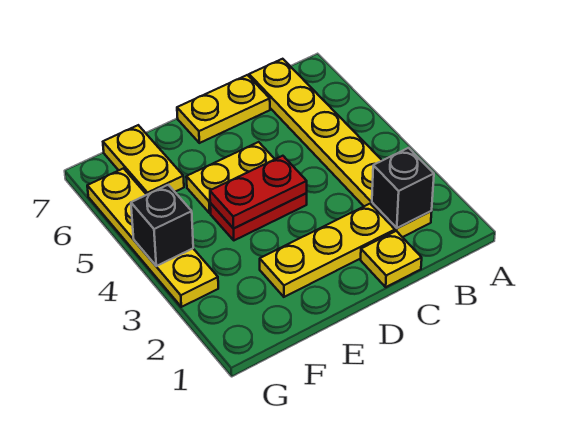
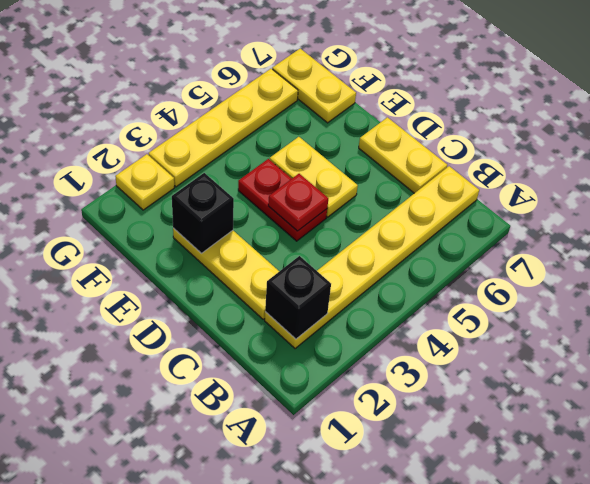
yellow 1x1 plate [361,231,422,287] -> yellow 1x1 plate moved to [115,154,174,210]
red 1x2 plate [210,156,307,228] -> red 1x1 plate [268,174,328,231]
yellow 1x2 plate [103,125,184,195] -> yellow 1x2 plate turned to [272,49,356,123]
black 1x1 brick [131,185,193,266] -> black 1x1 brick moved to [172,173,234,254]

